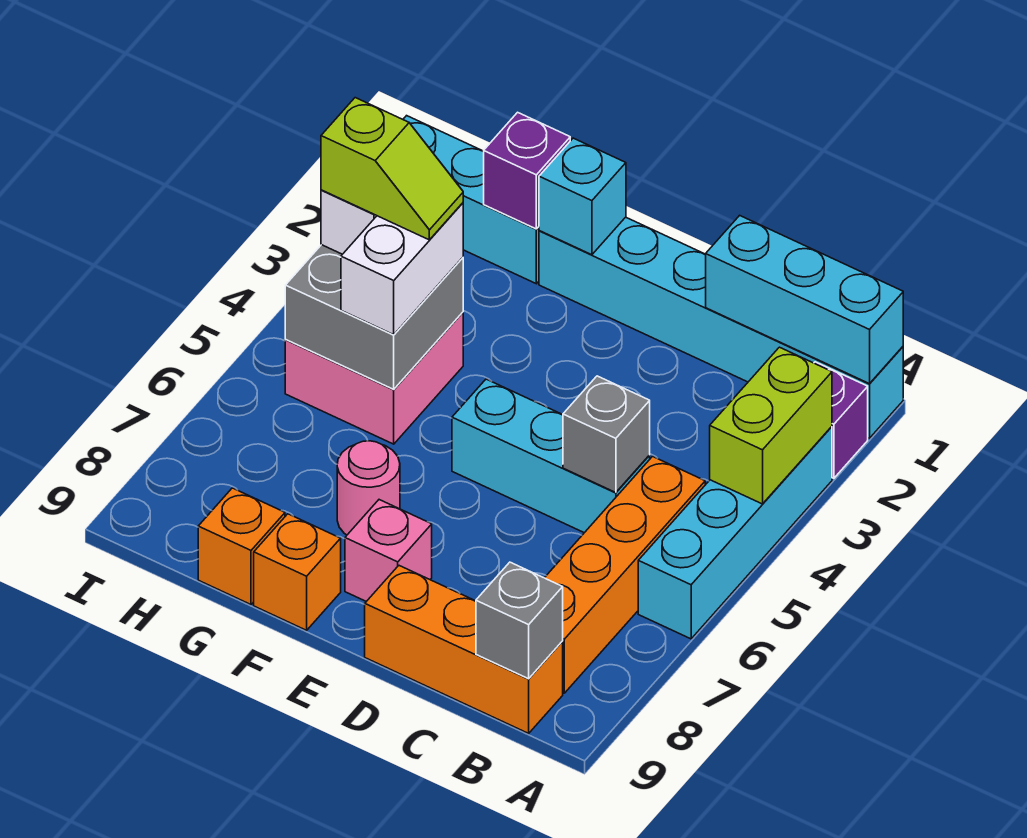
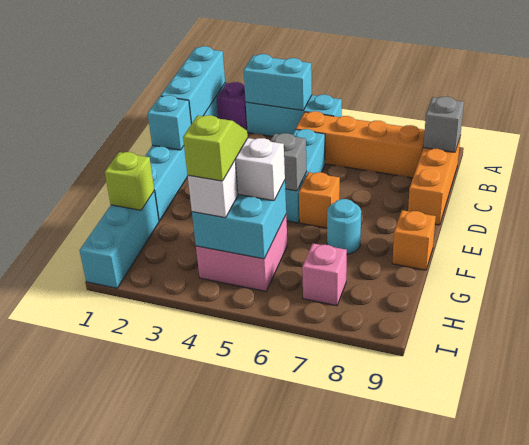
cyan 1x4 brick [638,427,832,639] -> cyan 1x3 brick [246,95,342,136]
lime 1x2 brick [710,347,832,504] -> cyan 1x2 brick [244,54,312,110]
grey 1x1 brick [563,376,650,493] -> grey 1x1 brick moved to [270,133,307,191]
pink 1x1 brick [345,500,432,602] -> pink 1x1 brick moved to [302,244,347,306]
cyan 1x1 brick [539,138,626,255] -> cyan 1x1 brick moved to [148,95,191,150]
pink 1x1 round brick [337,441,400,535] -> cyan 1x1 round brick [327,199,361,254]
purple 1x1 brick [484,112,570,229] -> lime 1x1 brick [105,152,154,210]
grey 2x2 brick [285,245,463,389] -> cyan 2x2 brick [192,181,286,259]
orange 1x1 brick [198,488,285,605] -> orange 1x1 brick moved to [299,172,340,228]

